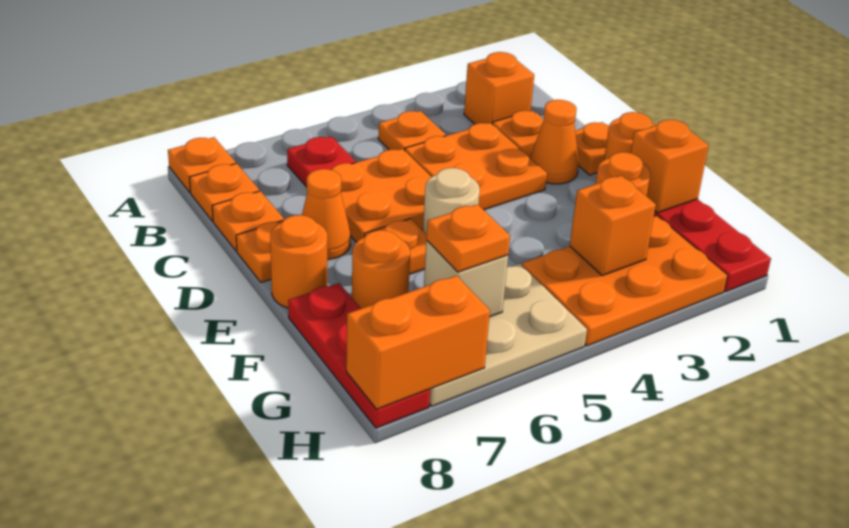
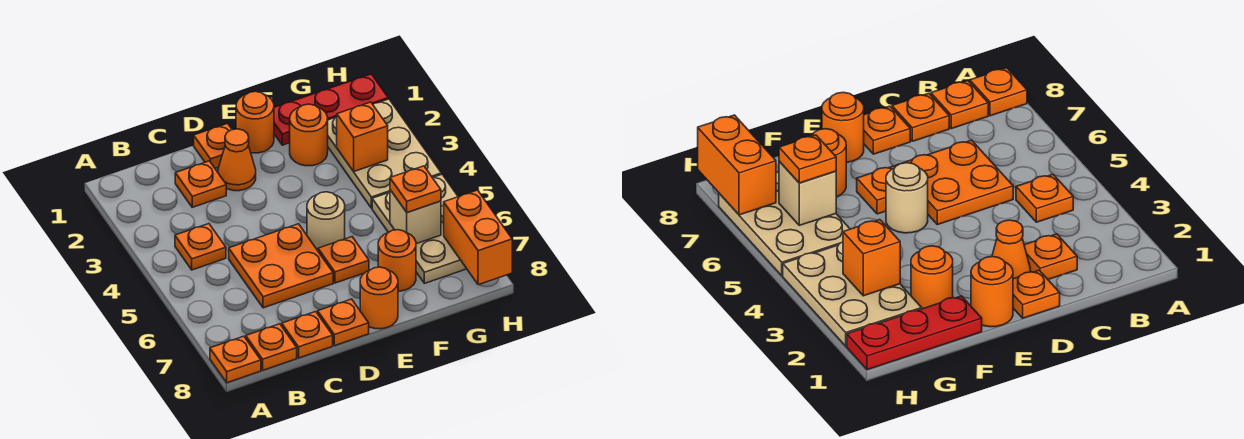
orange 1x1 brick [464,52,534,124] -> none
red 1x1 plate [287,136,356,187] -> none
orange 2x2 plate [405,123,547,210] -> none
orange 1x1 cone [302,169,351,260] -> none
orange 1x1 brick [631,120,709,213] -> none
red 1x3 plate [288,283,430,428] -> none
orange 2x3 plate [522,216,727,346] -> tan 2x3 plate [328,99,441,208]

